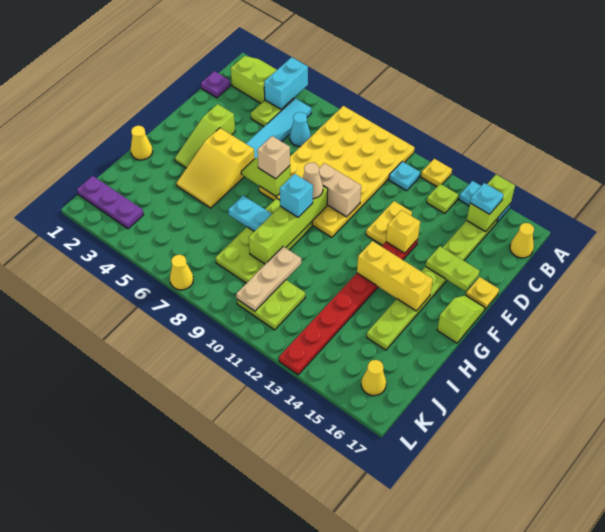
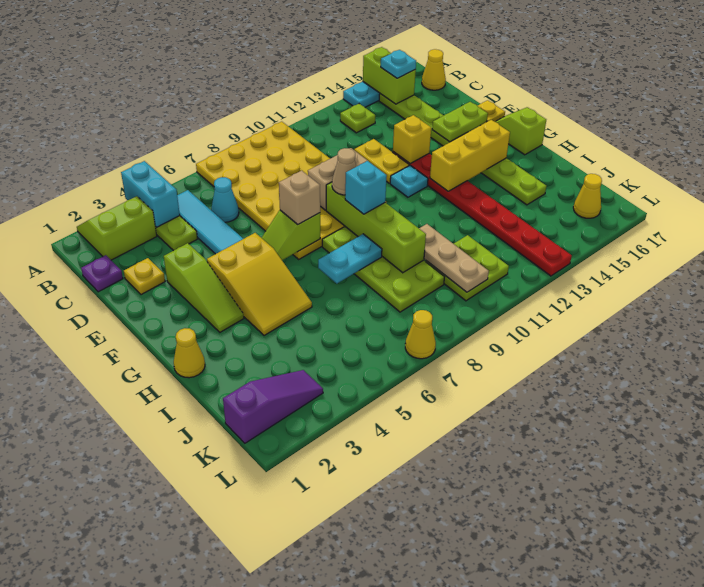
yellow 1x1 plate [421,159,452,187] -> yellow 1x1 plate moved to [124,258,165,295]
cyan 1x1 plate [389,161,420,191] -> cyan 1x1 plate moved to [390,165,428,197]
purple 1x3 plate [77,176,144,229] -> purple 1x3 slope [223,370,323,443]

